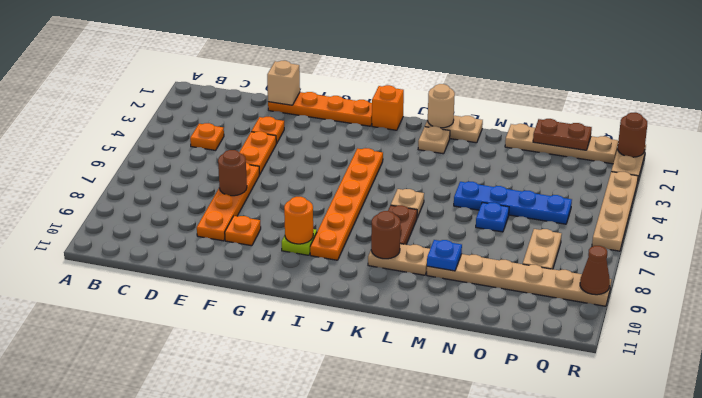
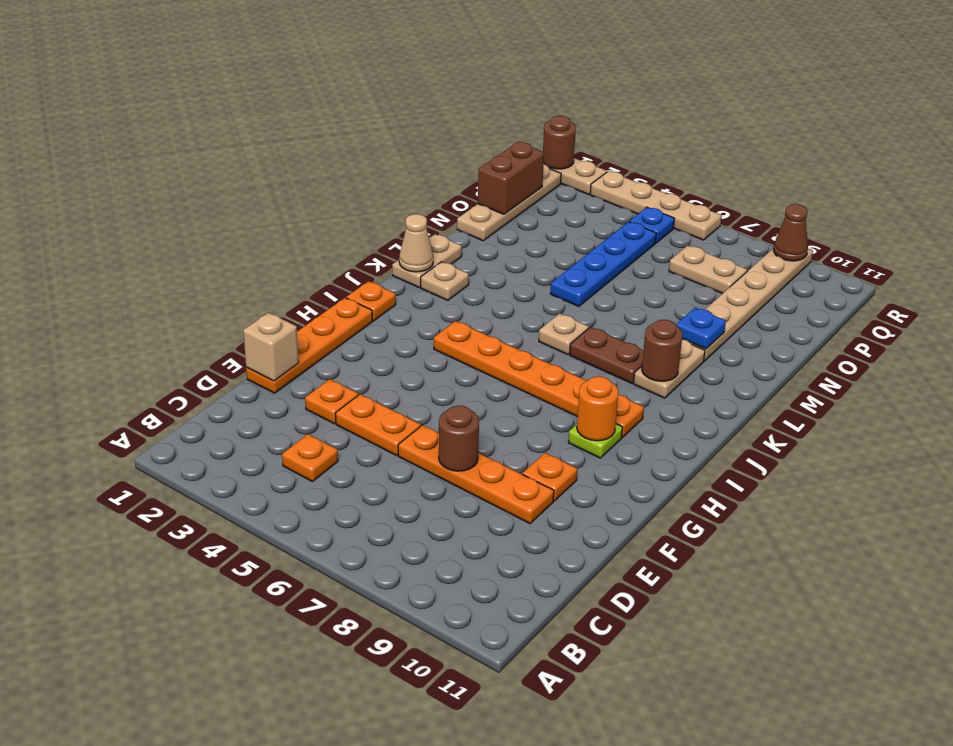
orange 1x1 brick [372,85,404,130] -> orange 1x1 plate [346,281,396,321]
tan 1x1 round brick [428,84,455,128] -> tan 1x1 cone [399,214,433,272]
blue 1x1 plate [476,202,509,232] -> blue 1x1 plate moved to [629,207,674,243]
brown 1x2 plate [533,119,592,150] -> brown 1x2 brick [478,142,544,214]

